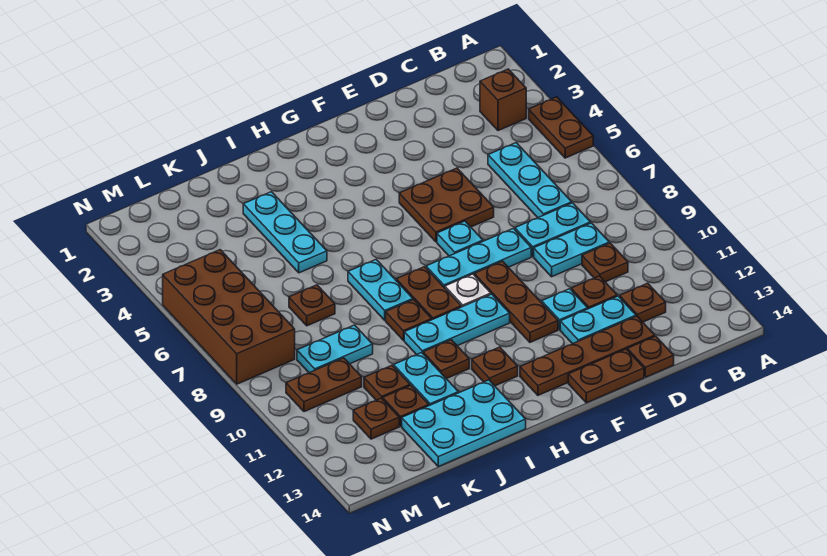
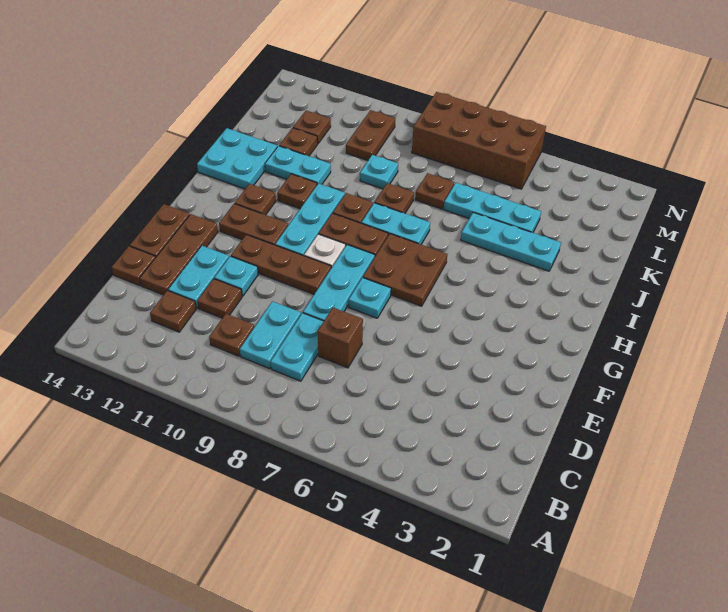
brown 1x2 plate [529,97,593,158] -> brown 1x2 plate moved to [219,204,288,245]
brown 1x1 brick [480,69,526,131] -> brown 1x1 brick moved to [318,308,363,368]
cyan 1x3 plate [488,143,572,218] -> cyan 1x3 plate moved to [444,183,541,233]
brown 1x4 plate [520,316,655,395] -> brown 1x3 plate [140,214,218,295]
brown 2x2 plate [399,168,494,242] -> brown 2x2 plate moved to [363,234,447,306]
cyan 2x3 plate [402,380,526,467] -> cyan 2x2 plate [197,128,277,189]
cyan 1x2 plate [297,325,373,373] -> cyan 1x1 plate [360,155,398,189]
brown 1x1 plate [364,365,410,400] -> brown 1x1 plate moved to [375,183,414,213]

